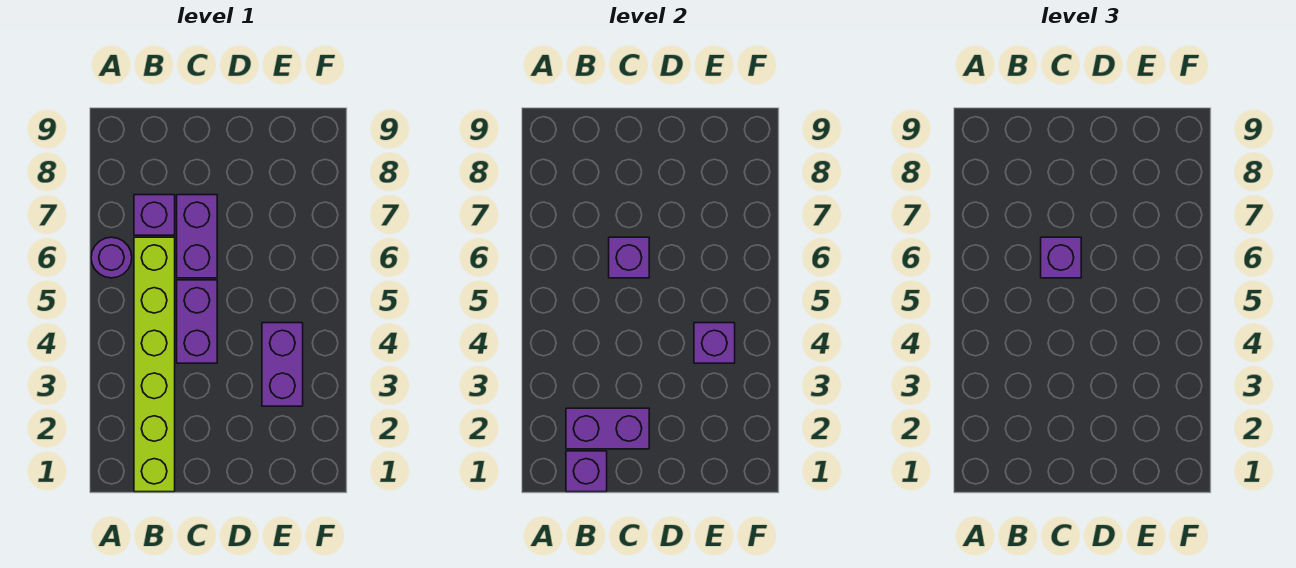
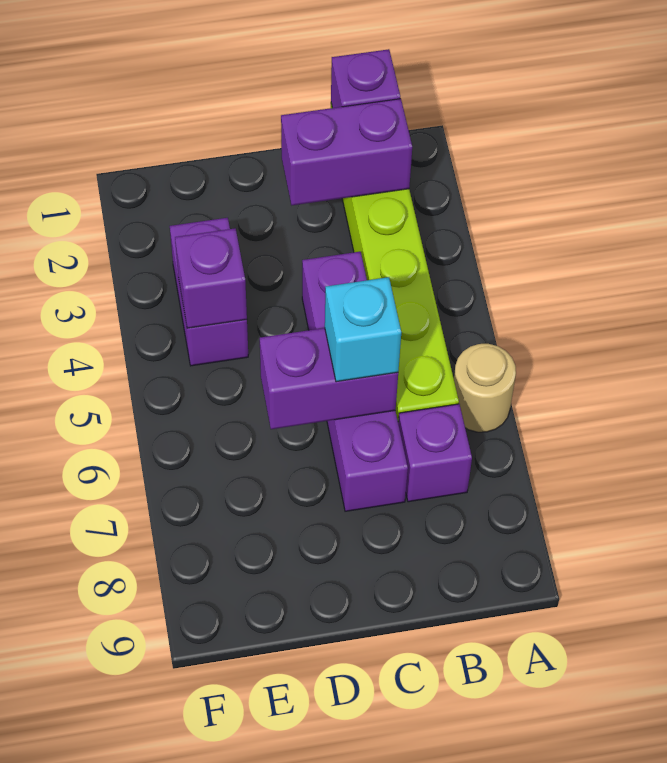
purple 1x1 round brick [91,237,132,278] -> tan 1x1 round brick [454,344,516,432]
purple 1x1 brick [609,237,649,278] -> purple 1x2 brick [260,328,398,429]
purple 1x1 brick [1041,237,1081,278] -> cyan 1x1 brick [325,277,401,382]

